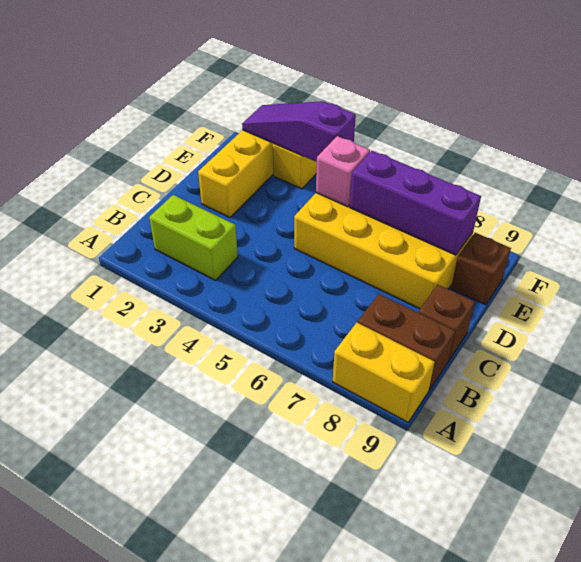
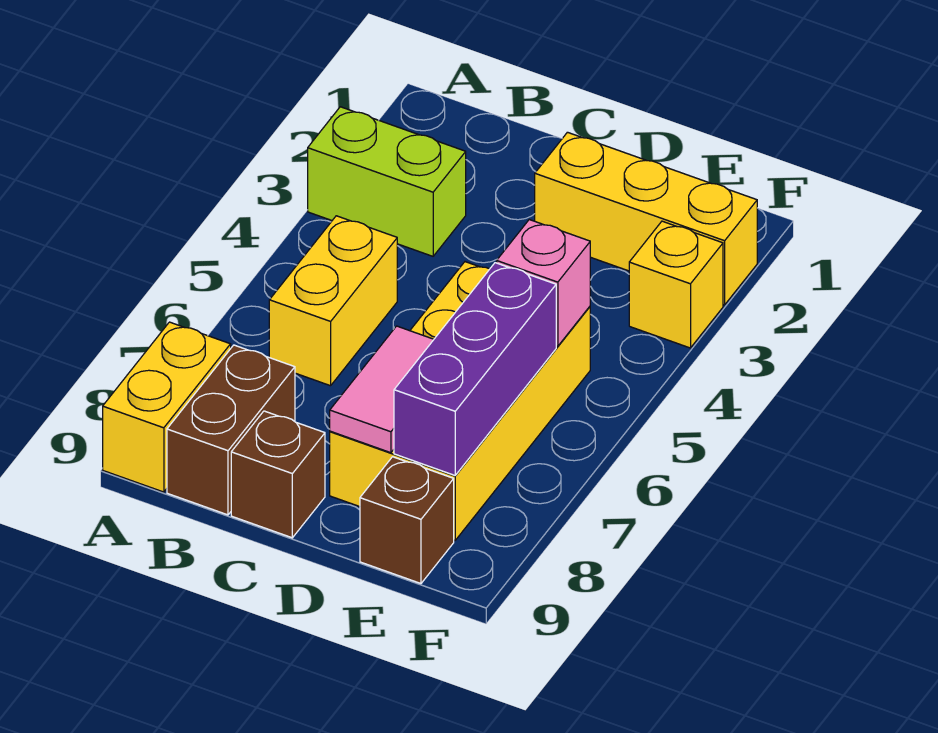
lime 1x2 brick [149,195,238,280] -> lime 1x2 brick turned to [308,107,466,256]
none -> yellow 1x2 brick [269,216,397,386]
none -> pink 1x2 tile [330,326,434,453]
purple 1x3 slope [242,101,356,162] -> none

